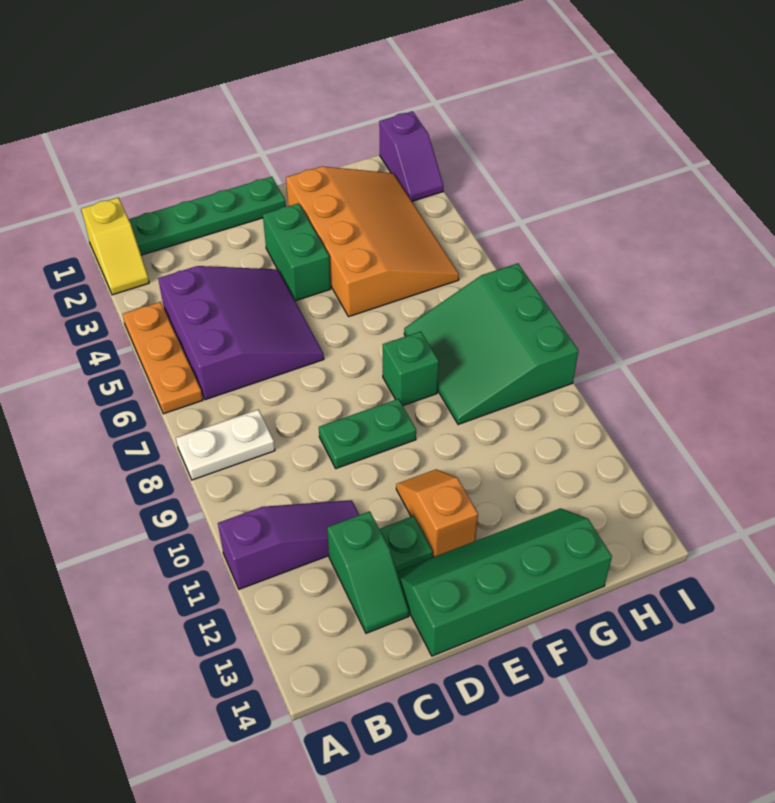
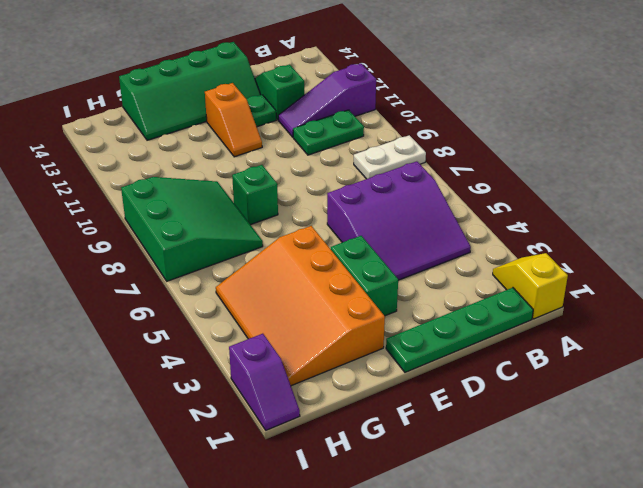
orange 1x3 plate [123,302,203,414] -> none
purple 3x3 slope [158,266,324,400] -> purple 3x3 slope turned to [327,161,471,280]
green 1x2 plate [319,399,416,469] -> green 1x2 plate moved to [293,110,364,155]
purple 1x2 slope [379,111,443,201] -> purple 1x2 slope turned to [229,334,300,430]

